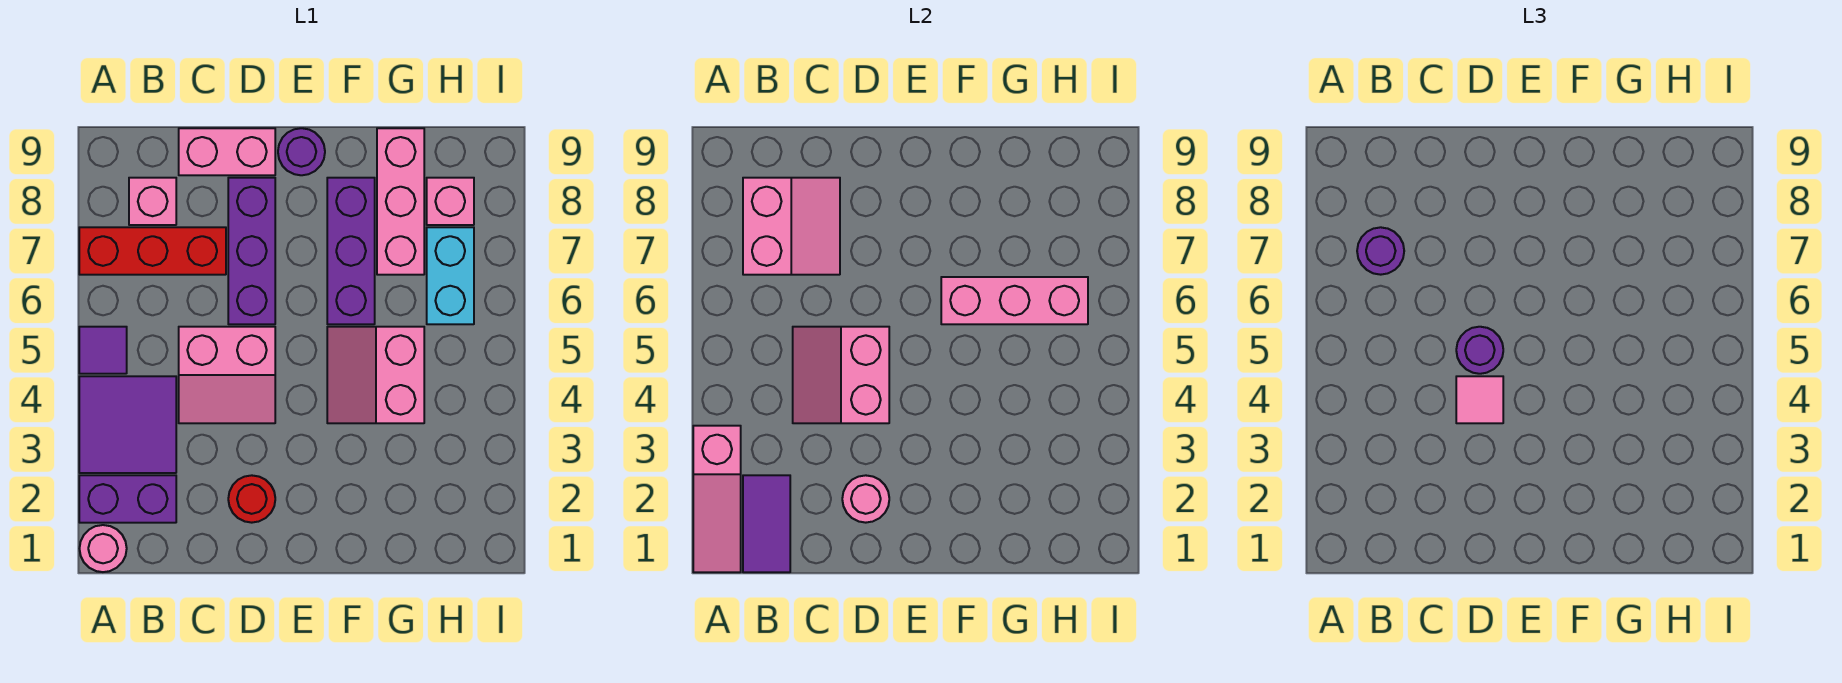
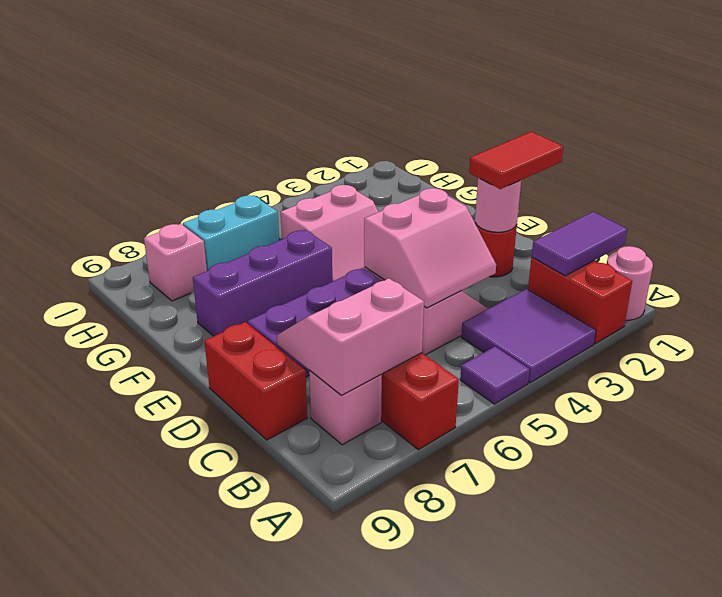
pink 1x3 slope [693,426,741,572] -> none
purple 1x2 brick [79,475,176,523] -> red 1x2 brick [528,257,632,344]
purple 1x1 round brick [1357,227,1404,275] -> none
pink 1x2 brick [179,128,275,175] -> red 1x2 brick [204,322,307,440]
none -> red 1x2 tile [469,132,563,189]
pink 1x1 tile [1456,376,1503,423] -> none
purple 1x1 round brick [1456,327,1503,374] -> none
purple 1x1 round brick [278,128,325,175] -> none
pink 1x3 brick [941,277,1088,324] -> none
pink 1x3 brick [377,128,424,275] -> none

